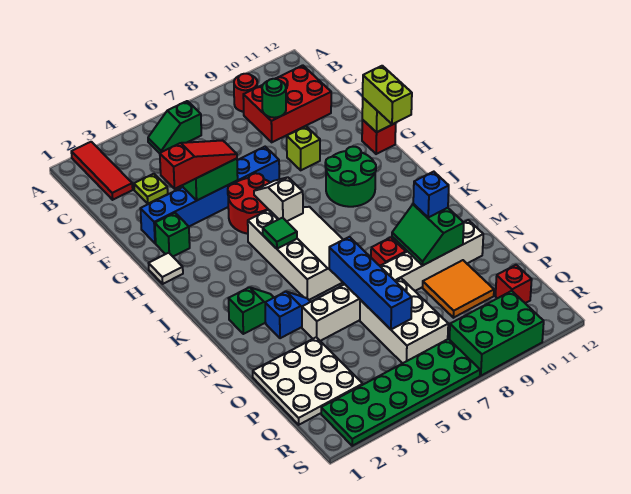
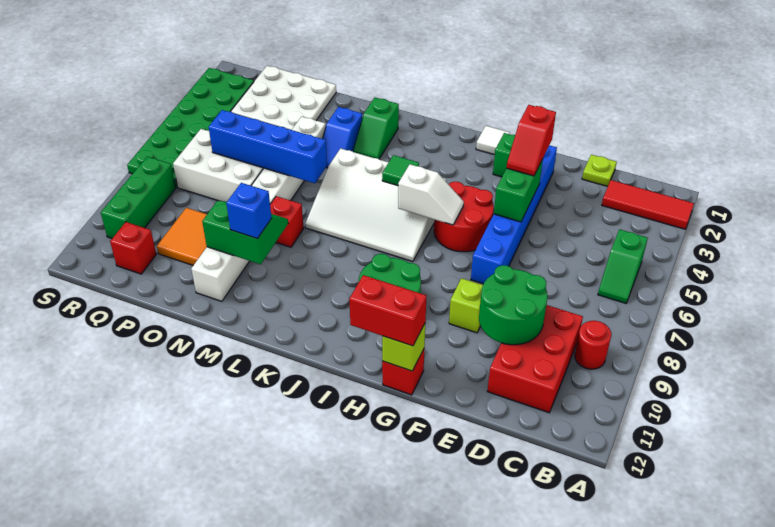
green 1x2 slope [148,101,201,153] -> green 1x2 slope turned to [598,229,648,303]
lime 1x1 plate [134,174,168,204] -> lime 1x1 plate moved to [582,155,617,186]
green 1x1 round brick [262,79,286,118] -> green 2x2 round brick [479,265,548,345]
red 1x3 slope [160,140,237,189] -> red 1x2 slope [507,105,556,176]
lime 1x2 brick [363,66,412,124] -> red 1x2 brick [349,275,427,346]
green 2x3 brick [449,291,544,376] -> green 1x3 brick [101,157,176,238]

